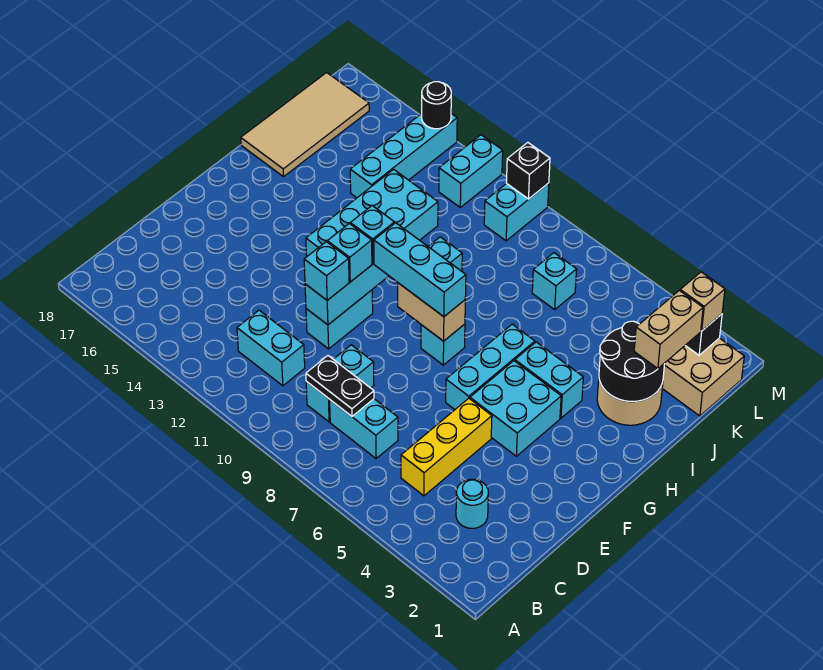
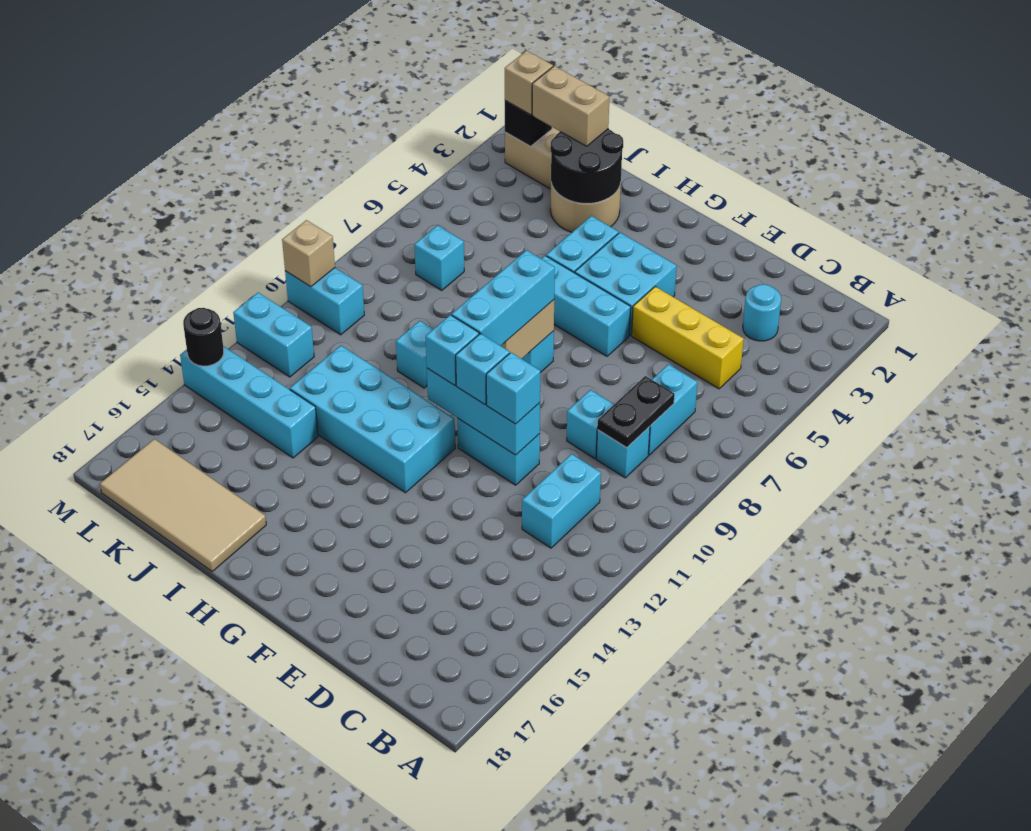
black 1x1 brick [506,143,550,199] -> tan 1x1 brick [282,220,335,287]

